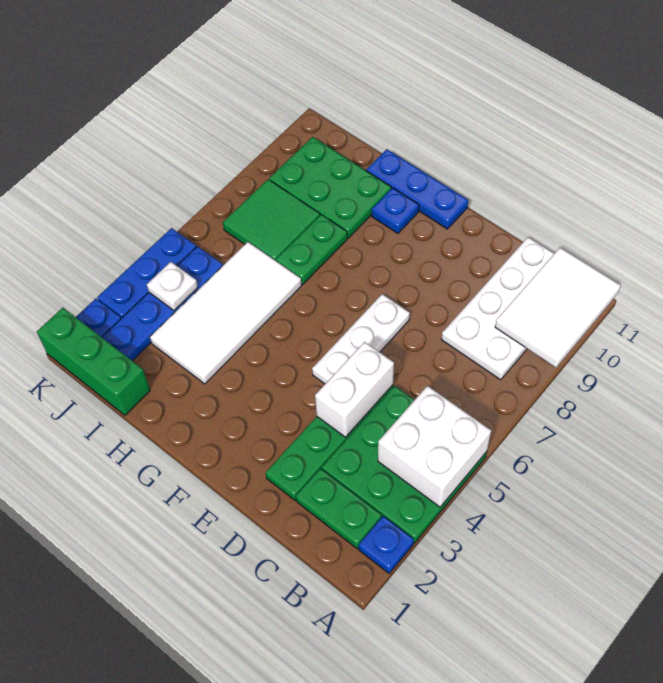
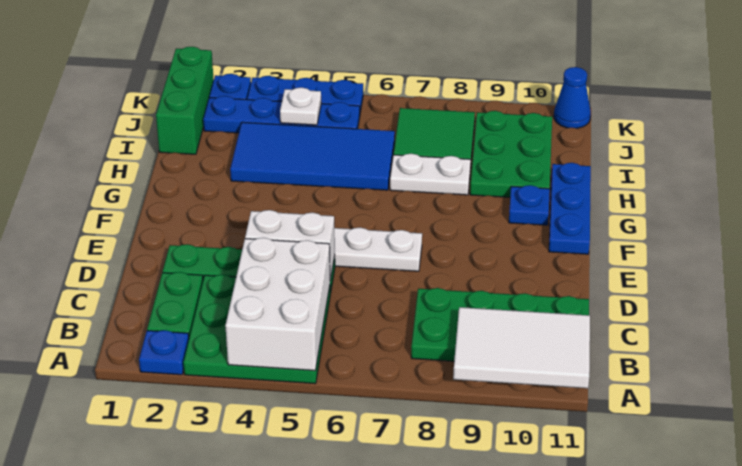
white 2x2 brick [378,386,491,507] -> white 2x3 brick [225,238,330,371]
white 2x4 plate [441,237,554,380] -> green 2x4 plate [411,288,589,361]
white 2x4 tile [150,242,302,384] -> blue 2x4 tile [230,122,395,190]
green 1x2 plate [276,215,347,284] -> white 1x2 plate [390,154,471,195]
none -> blue 1x1 cone [554,67,591,128]

